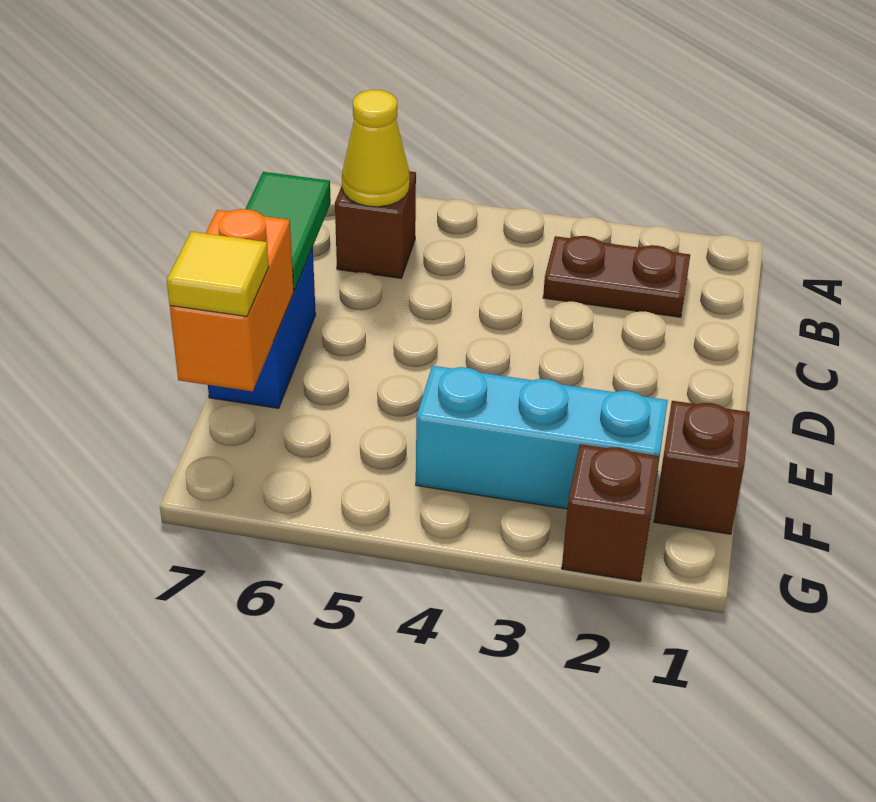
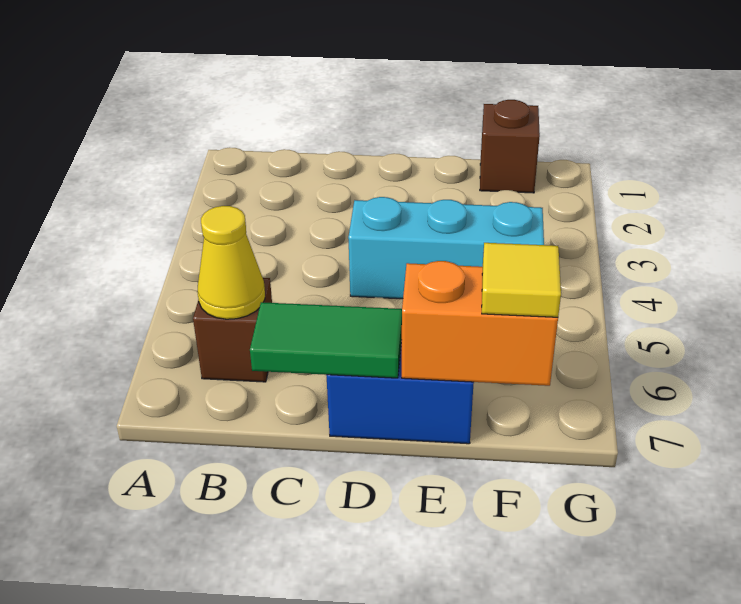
brown 1x2 plate [543,236,690,317] -> none
cyan 1x3 brick [416,366,668,509] -> cyan 1x3 brick turned to [348,197,544,299]
brown 1x1 brick [562,444,659,582] -> none

